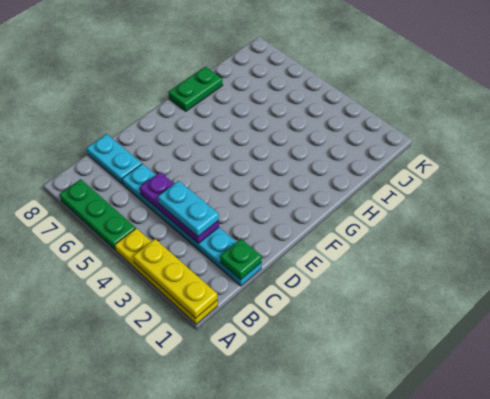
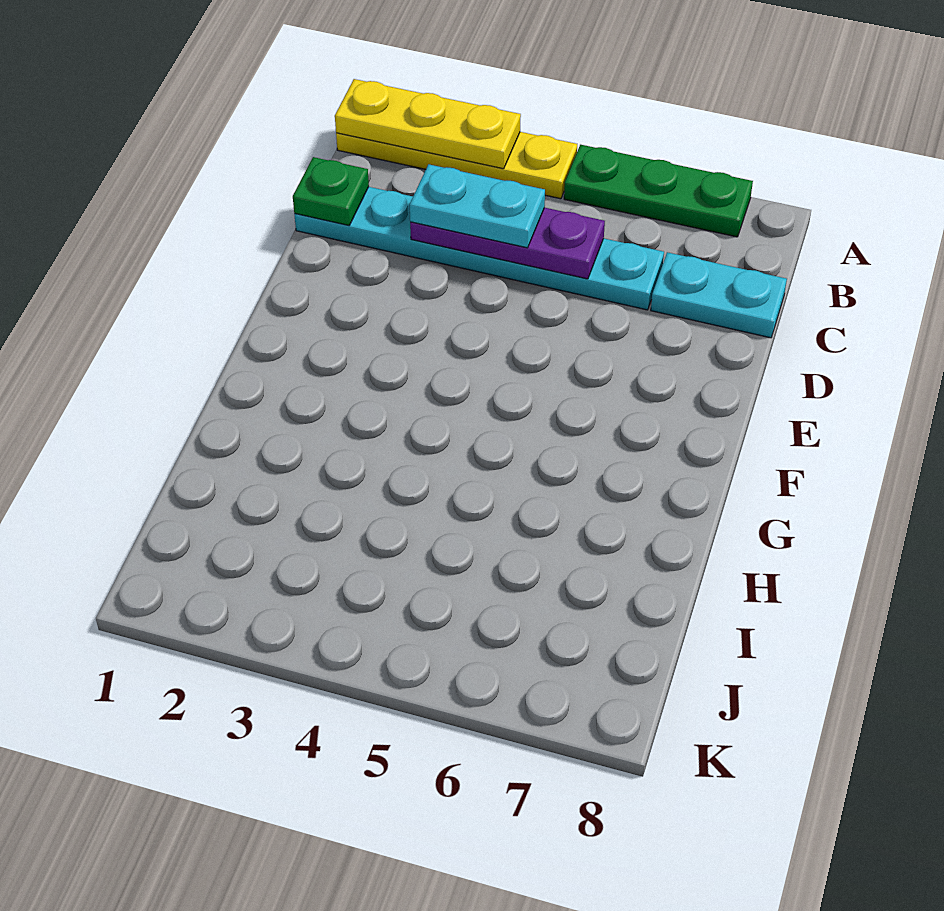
green 1x2 plate [169,67,223,111] -> none

